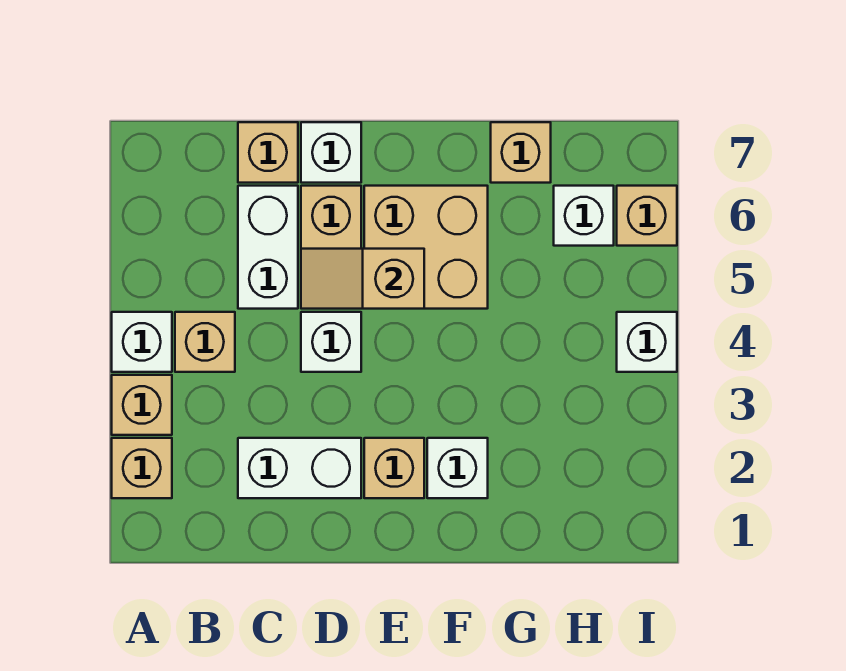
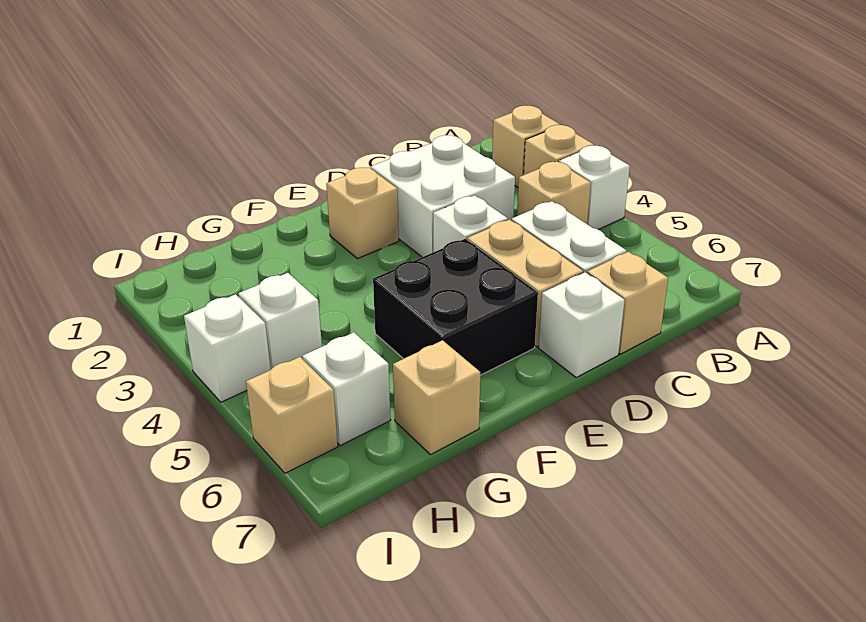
white 1x2 brick [238,438,361,498] -> white 2x2 brick [371,135,515,257]
tan 1x2 slope [301,249,424,309] -> none
tan 2x2 brick [364,186,488,309] -> black 2x2 brick [373,239,538,375]
white 1x1 brick [427,438,488,498] -> white 1x1 brick moved to [238,273,322,369]

